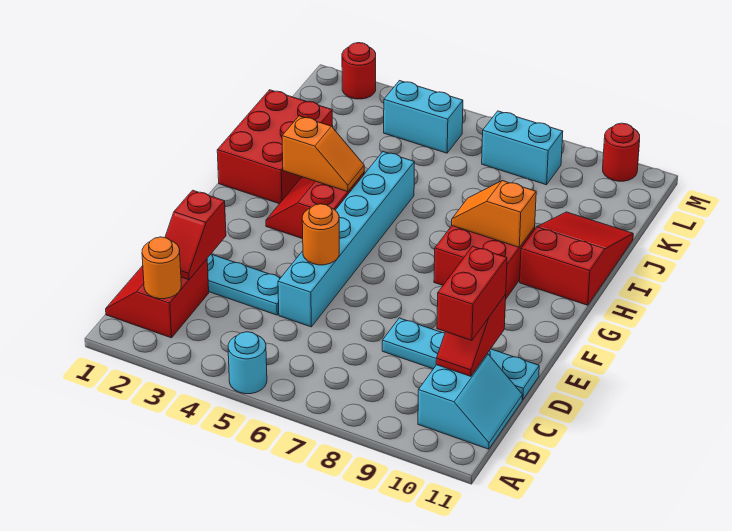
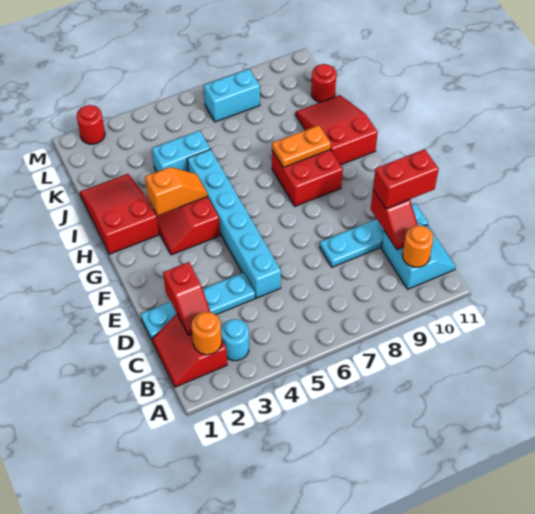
cyan 1x1 round brick [228,332,267,394] -> cyan 1x1 round brick moved to [221,319,249,361]
red 1x2 brick [437,246,507,340] -> red 1x2 brick turned to [373,149,439,209]
orange 1x1 round brick [302,204,339,265] -> orange 1x1 round brick moved to [403,226,433,267]
red 2x3 brick [217,90,333,204] -> red 2x3 slope [80,174,159,254]
orange 1x2 slope [452,181,536,247] -> orange 1x2 plate [272,125,331,168]
cyan 1x2 brick [384,81,463,153] -> cyan 1x2 brick moved to [152,131,210,172]
red 1x1 round brick [603,123,640,181] -> red 1x1 round brick moved to [311,64,336,102]

